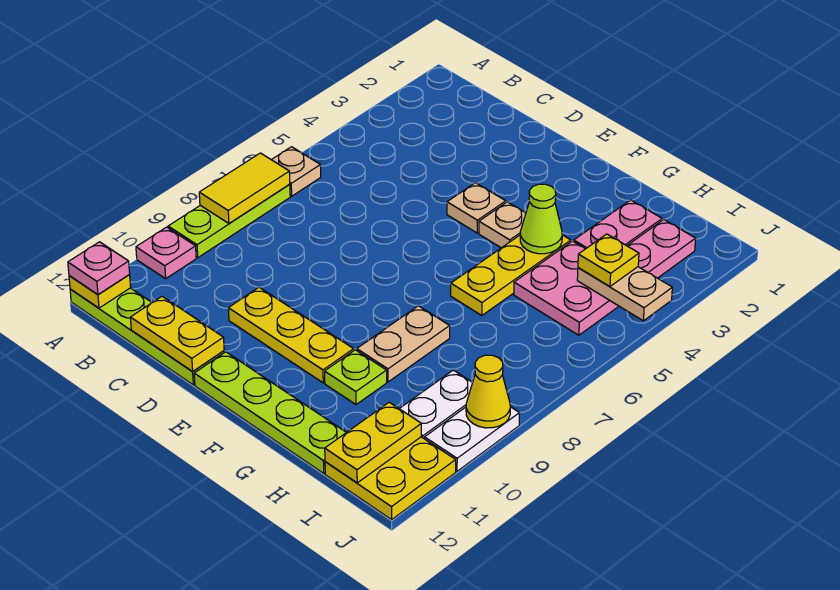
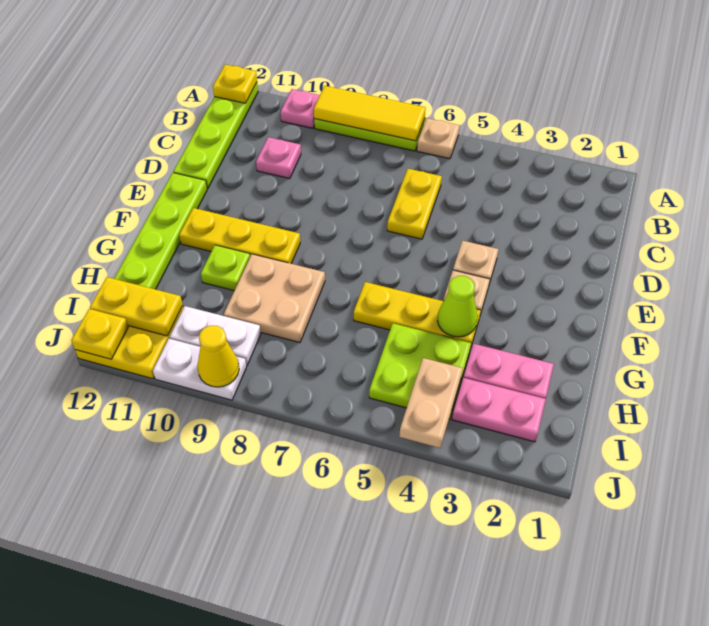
yellow 1x2 tile [199,153,290,223] -> yellow 1x3 tile [314,86,426,141]
pink 1x1 plate [68,242,130,294] -> pink 1x1 plate moved to [256,137,301,179]
yellow 1x2 plate [130,297,224,372] -> yellow 1x2 plate moved to [387,169,442,239]
yellow 1x3 plate [228,287,354,383] -> yellow 1x3 plate turned to [179,208,300,264]
tan 1x2 plate [357,306,450,382] -> tan 2x2 plate [224,254,325,343]
pink 2x2 plate [514,241,619,335] -> lime 2x2 plate [369,323,471,419]
yellow 1x1 plate [578,234,639,286] -> yellow 1x1 plate moved to [71,309,128,359]

